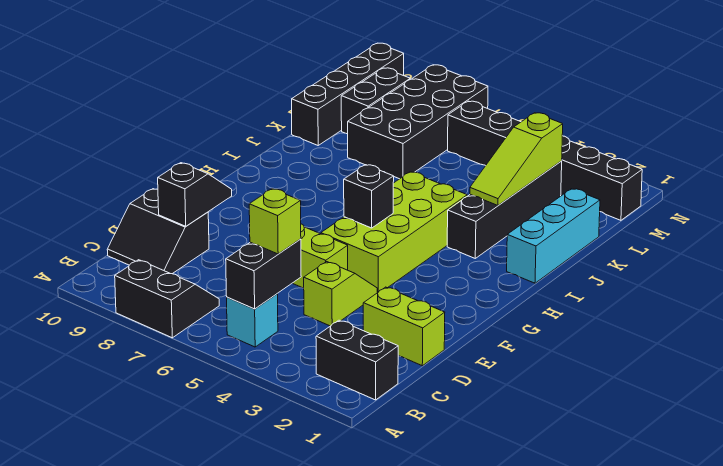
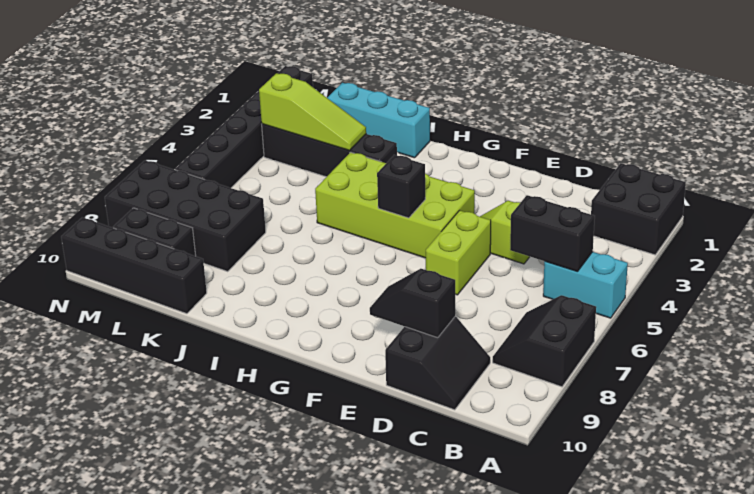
black 1x2 brick [316,320,398,400] -> black 2x2 brick [591,163,686,255]
cyan 1x1 brick [227,294,278,347] -> cyan 1x2 brick [543,252,628,318]
lime 1x1 brick [249,189,301,254] -> none
lime 1x2 brick [363,287,445,366] -> none

